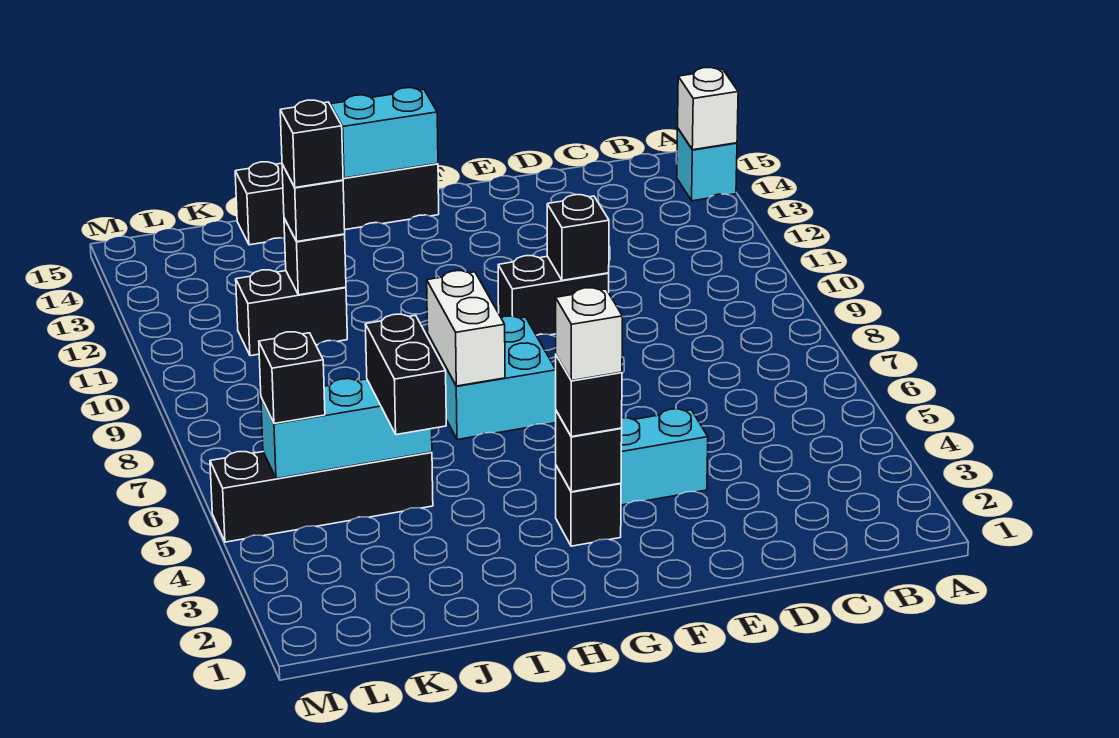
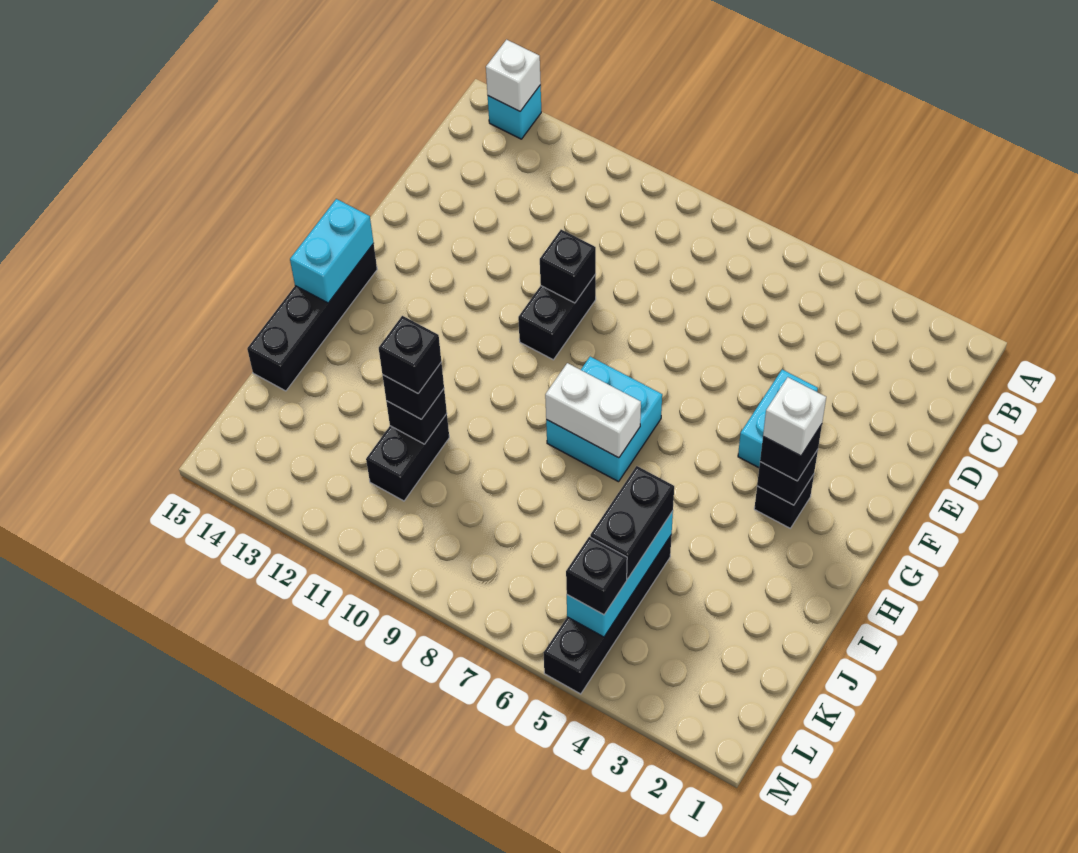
black 1x2 brick [365,314,446,435] -> black 1x2 brick turned to [590,466,674,579]

